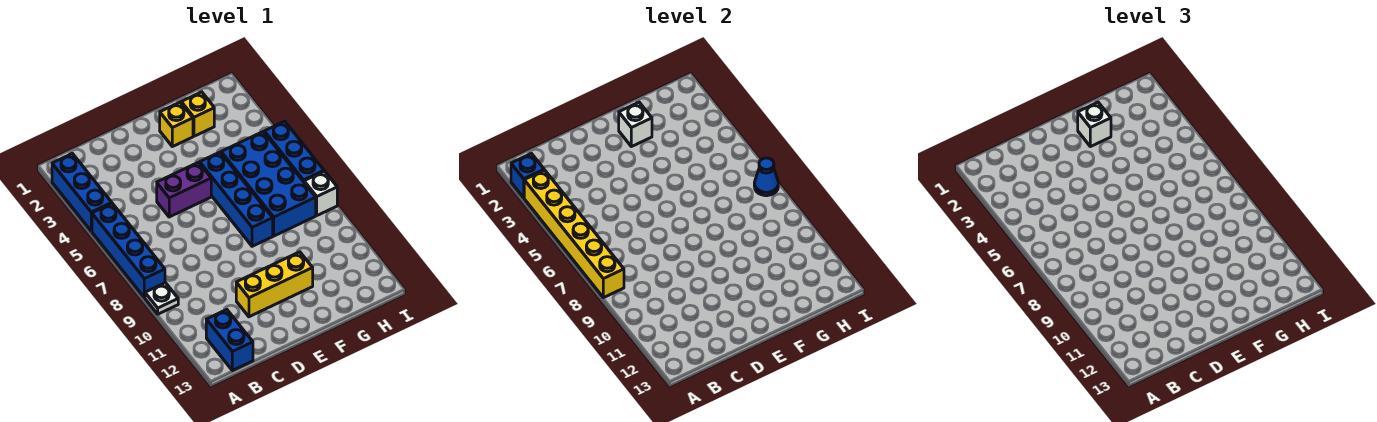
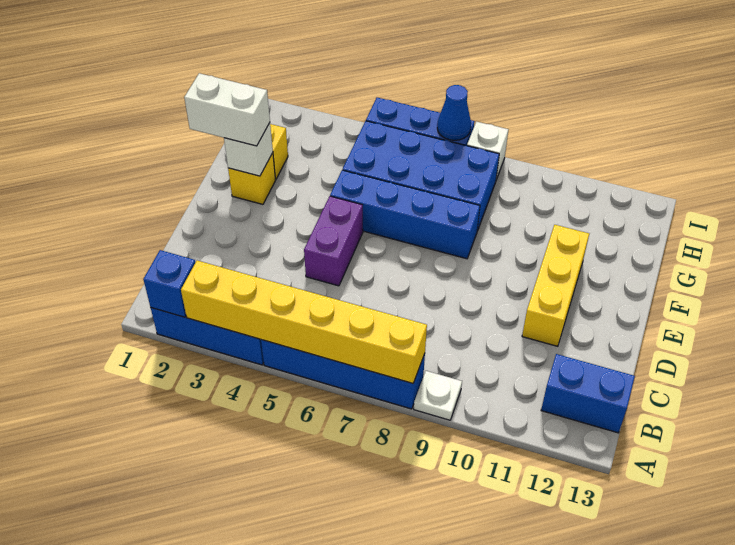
white 1x1 brick [1078,102,1111,147] -> white 1x2 brick [184,73,270,146]

